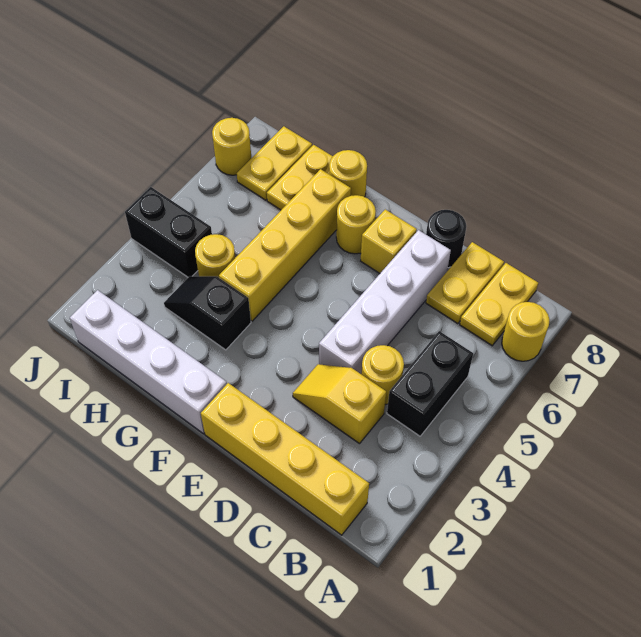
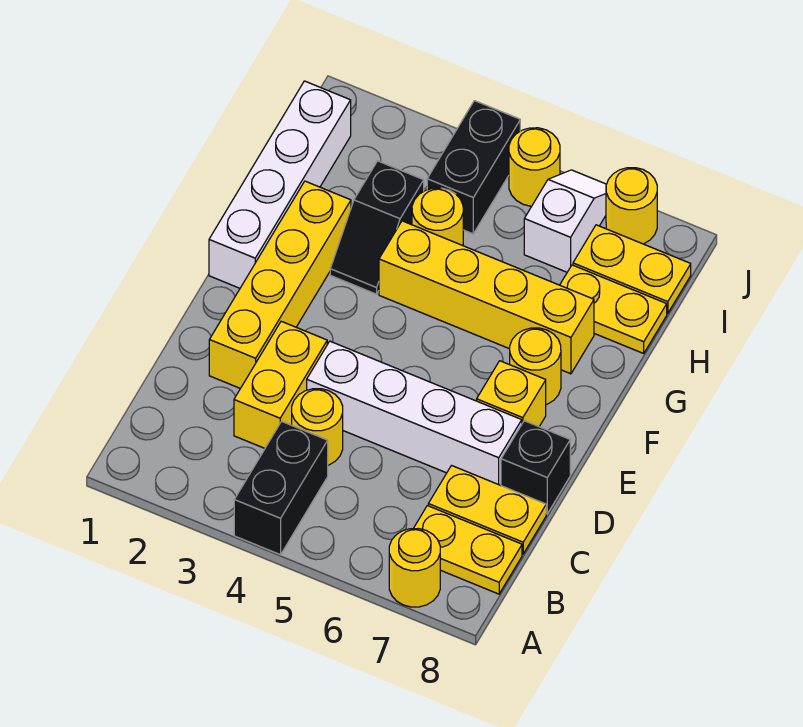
yellow 1x4 brick [201,383,369,535] -> yellow 1x4 brick moved to [209,181,351,388]
black 1x2 brick [387,331,473,436] -> black 1x2 brick turned to [234,421,328,555]
yellow 1x2 slope [293,364,386,444] -> yellow 1x2 brick [234,321,327,448]
black 1x1 round brick [426,210,466,268] -> black 1x1 brick [501,421,570,514]
black 1x2 slope [164,276,251,350] -> black 1x2 slope turned to [330,161,424,294]
yellow 1x1 round brick [329,150,367,197] -> yellow 1x1 round brick moved to [509,128,560,206]
none -> white 1x2 slope [524,170,607,272]

